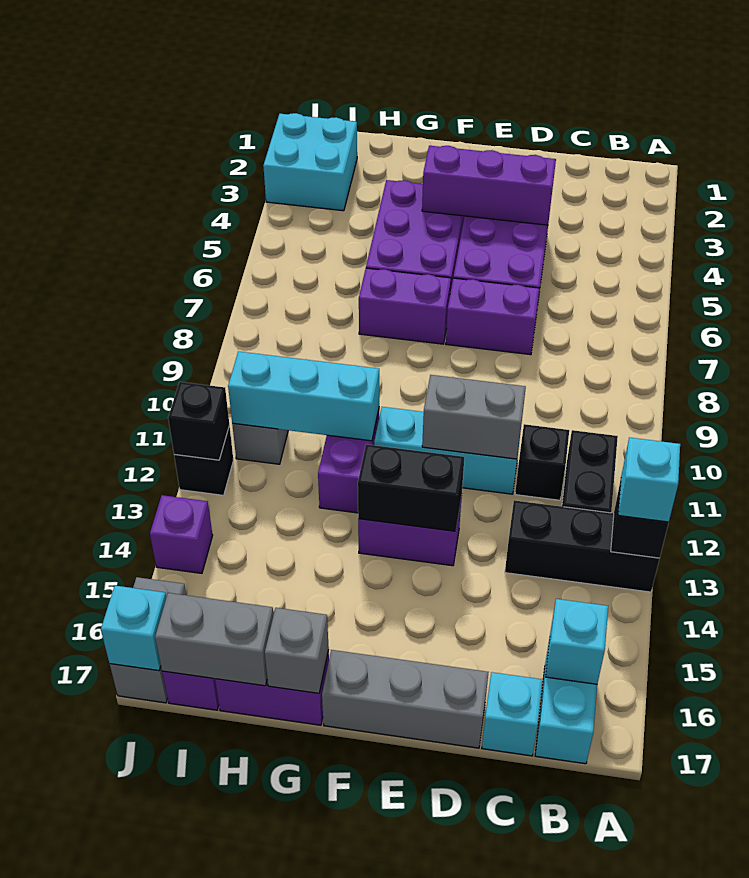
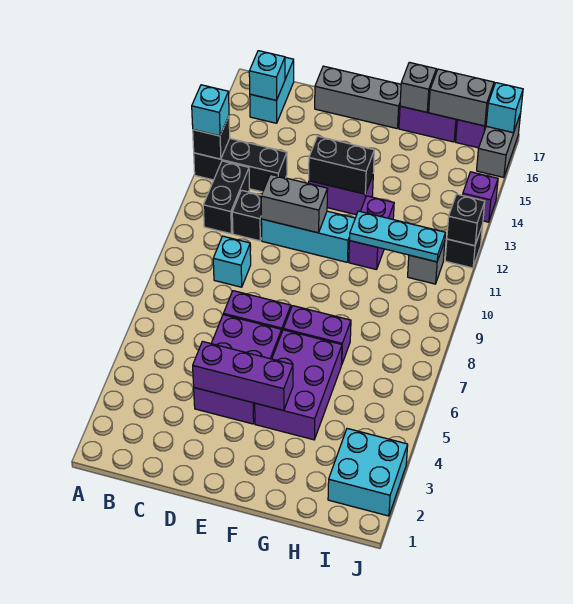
cyan 1x1 brick [482,672,543,756] -> cyan 1x1 brick moved to [213,236,251,287]
cyan 1x3 brick [228,352,379,441] -> cyan 1x3 plate [350,211,445,262]

